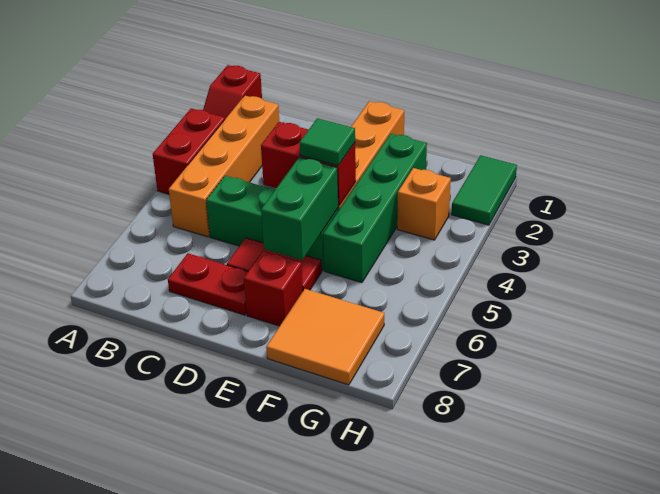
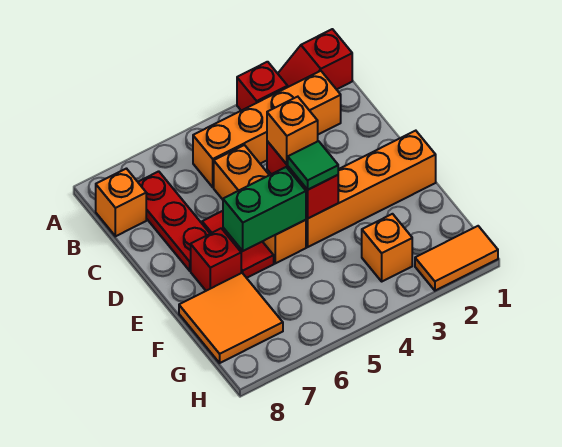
red 1x2 brick [153,108,225,194] -> red 1x1 brick [237,62,288,111]
none -> orange 1x1 brick [96,169,146,236]
green 1x3 brick [206,176,338,271] -> orange 1x3 brick [214,145,306,263]
red 1x2 plate [168,253,248,315] -> red 1x3 plate [138,171,210,271]
none -> orange 1x1 brick [267,97,318,164]
green 1x4 brick [323,134,427,283] -> none
green 1x2 tile [452,155,517,225] -> orange 1x2 tile [415,226,498,291]

